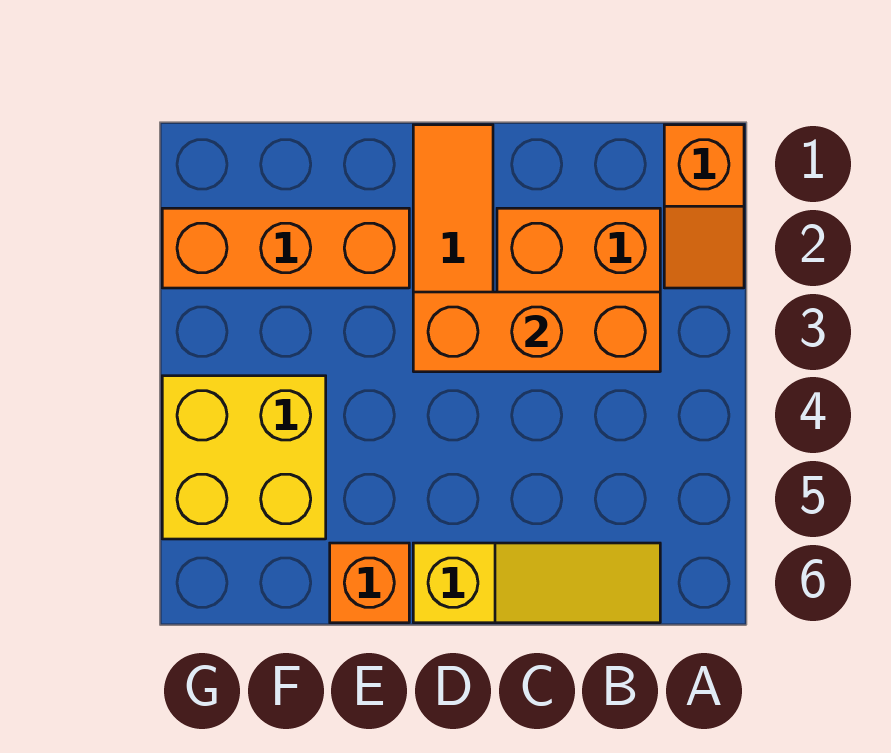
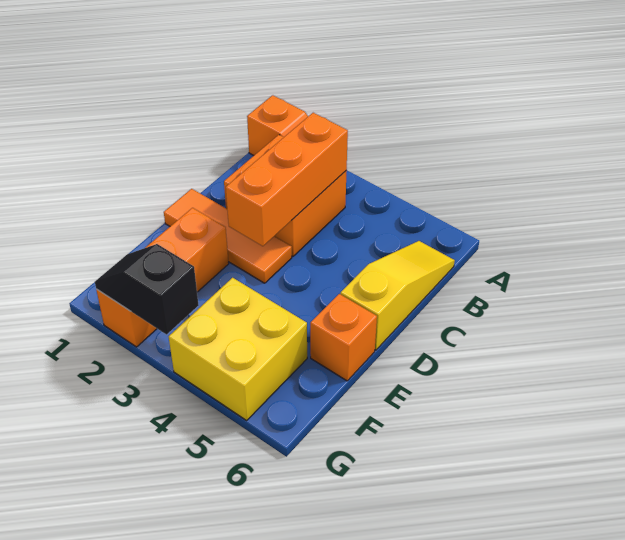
none -> black 1x2 slope [95,244,199,334]

